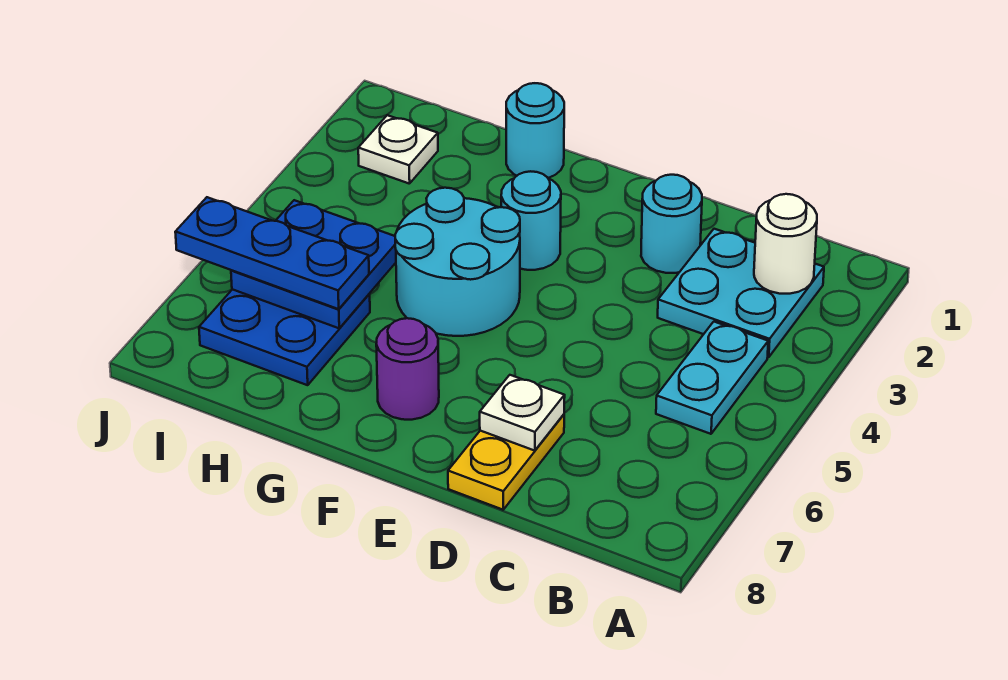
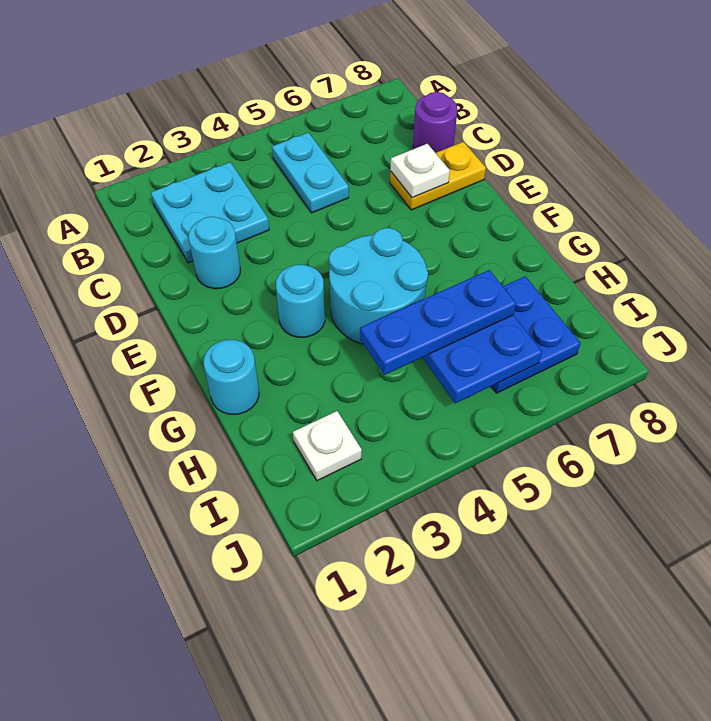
white 1x1 round brick [754,194,817,294] -> none
cyan 1x2 plate [656,322,768,434] -> cyan 1x2 plate turned to [272,132,349,213]
purple 1x1 round brick [376,318,439,420] -> purple 1x1 round brick moved to [413,92,457,153]
blue 1x3 plate [175,197,369,309] -> blue 1x3 plate turned to [360,270,516,375]

